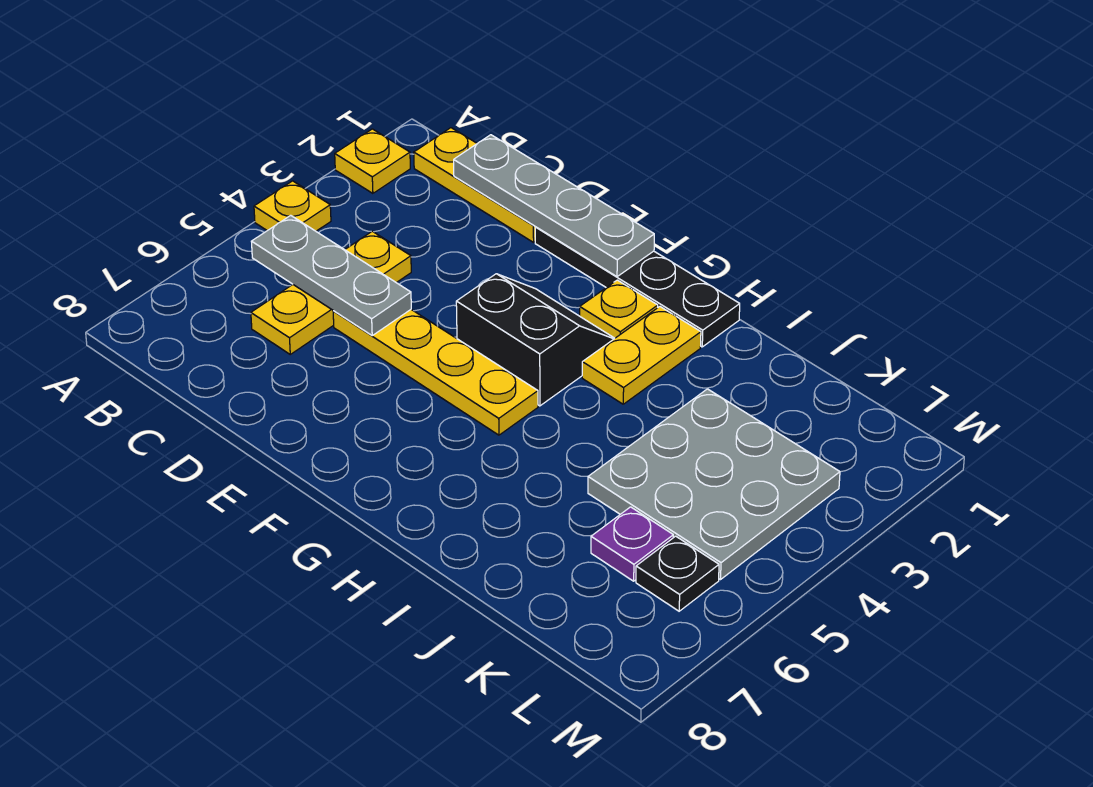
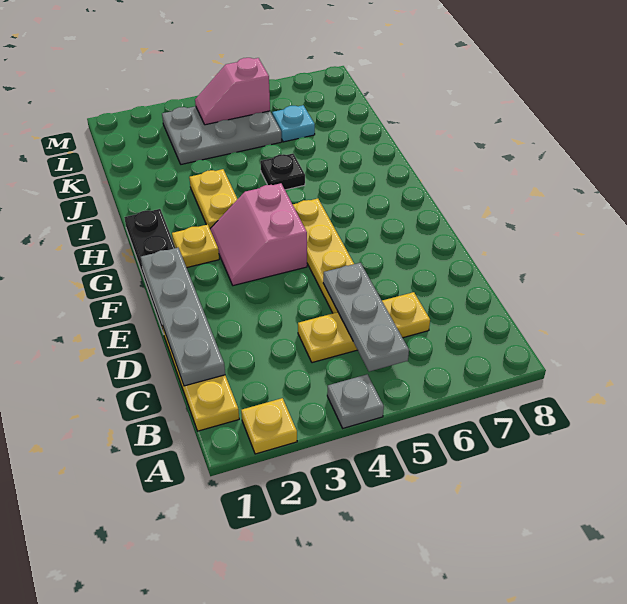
yellow 1x1 plate [254,181,331,231] -> grey 1x1 plate [327,374,384,428]
black 2x2 slope [456,274,615,406] -> pink 2x2 slope [210,183,307,286]
yellow 1x2 plate [582,307,701,404] -> yellow 1x2 plate turned to [189,169,237,228]
grey 3x3 plate [588,389,840,580] -> grey 2x3 plate [162,106,282,164]
purple 1x1 plate [591,507,673,581] -> cyan 1x1 plate [272,105,315,142]
none -> pink 1x2 slope [195,58,270,125]
black 1x1 plate [636,536,719,611] -> black 1x1 plate moved to [260,154,305,190]

